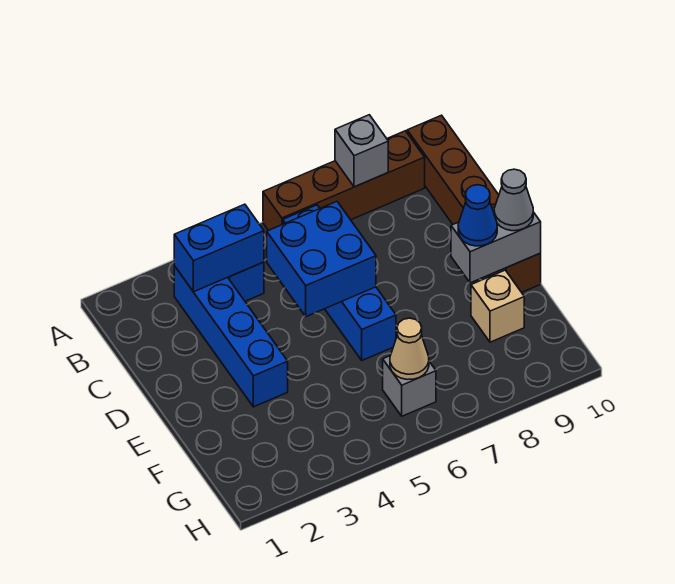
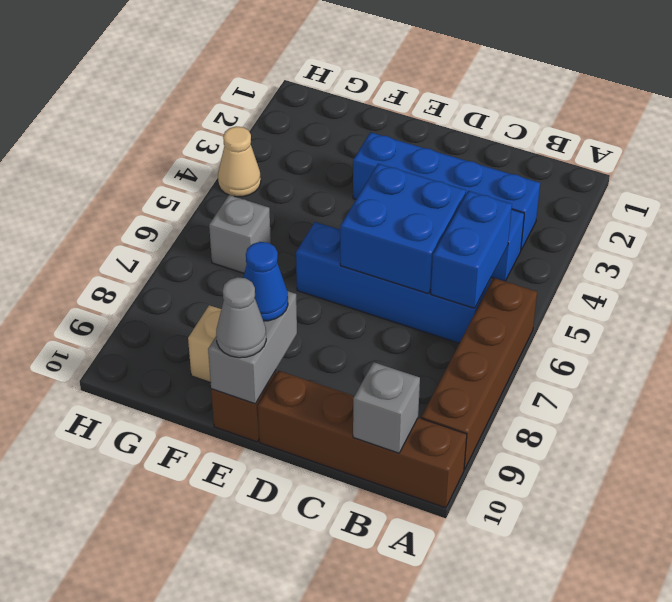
grey 1x1 brick [335,115,388,187] -> grey 1x1 brick moved to [353,362,420,453]
blue 1x2 brick [174,204,264,292] -> blue 1x2 brick moved to [431,191,512,308]
tan 1x1 cone [390,318,429,380] -> tan 1x1 cone moved to [218,126,261,197]

